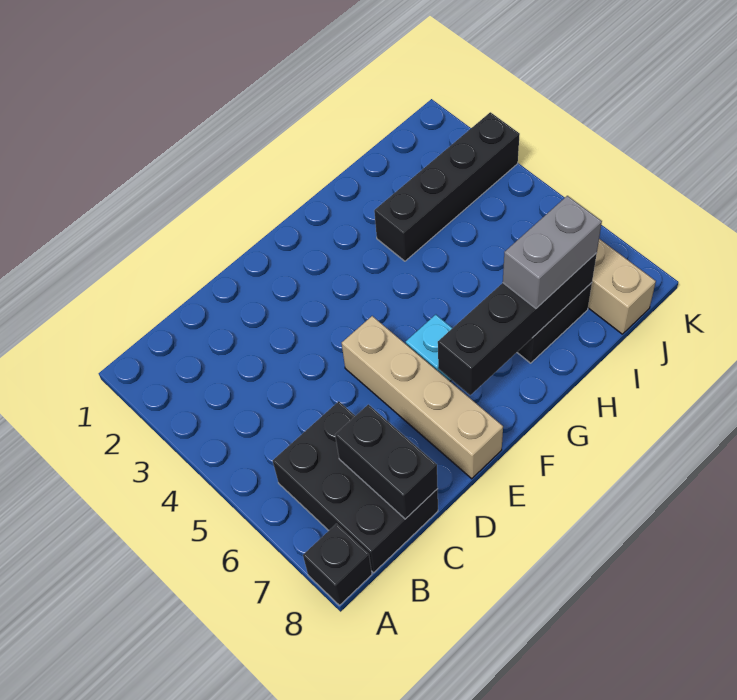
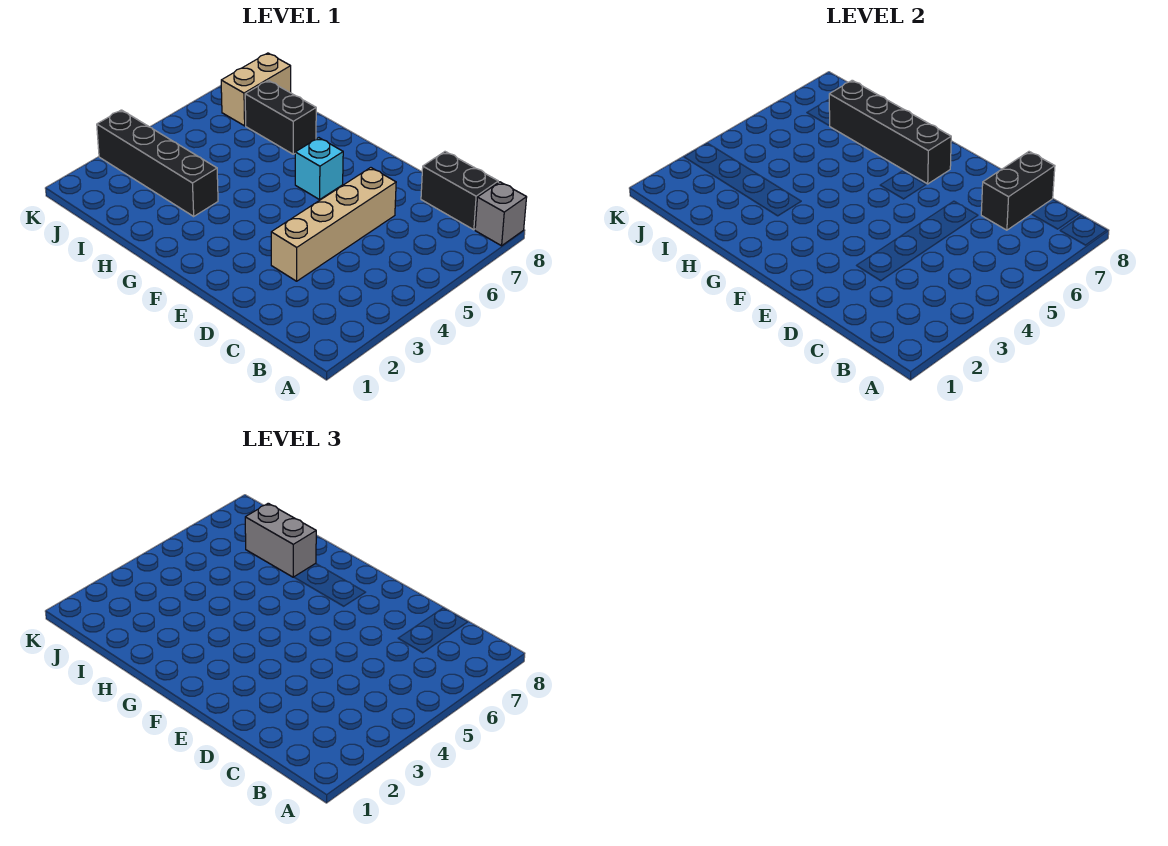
black 1x1 brick [303,524,372,605] -> grey 1x1 brick [475,182,527,246]
black 2x3 brick [272,401,438,573] -> black 1x2 brick [421,152,498,230]
tan 1x4 brick [342,316,503,479] -> tan 1x4 brick moved to [271,168,396,281]

